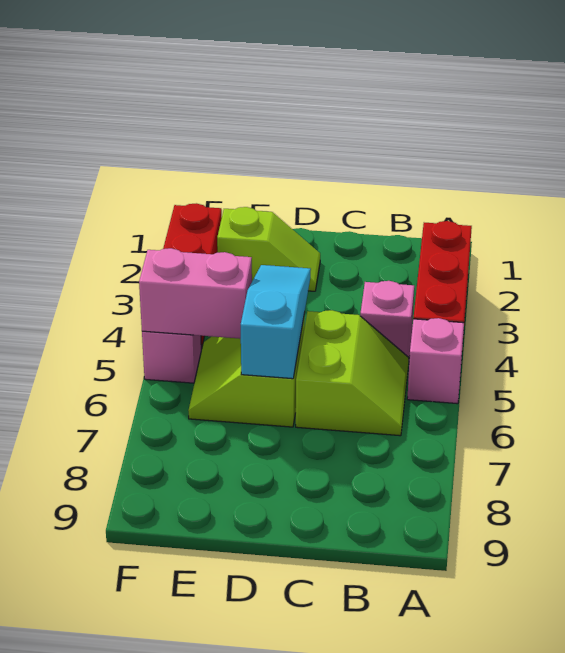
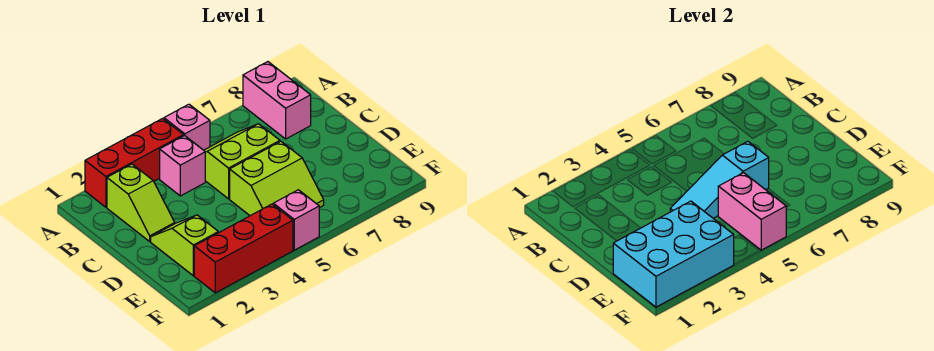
none -> pink 1x2 brick [243,62,311,139]
none -> lime 1x2 slope [107,164,175,241]
none -> cyan 2x3 brick [613,201,734,307]

